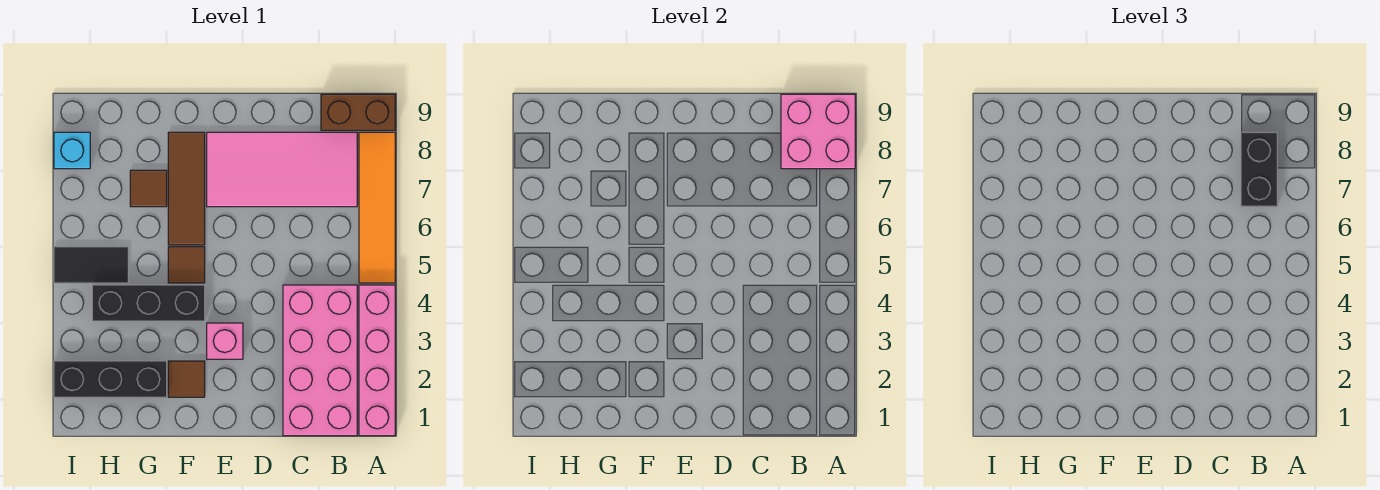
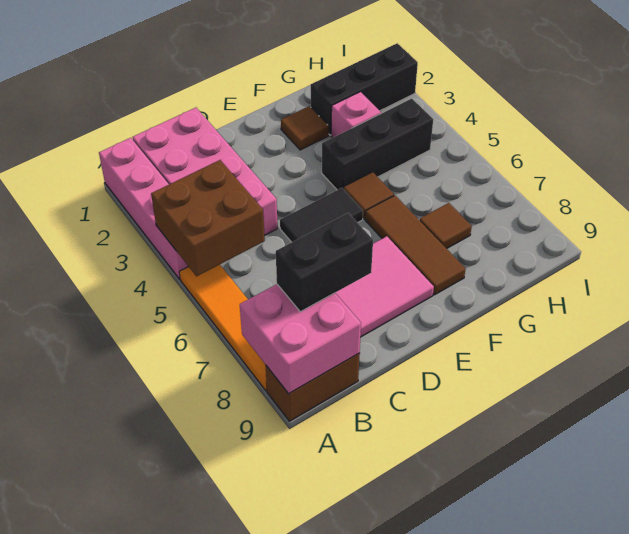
none -> brown 2x2 brick [151,160,265,276]
black 1x2 brick [1241,132,1277,207] -> black 1x2 brick turned to [276,213,373,312]
pink 1x1 brick [207,323,243,359] -> pink 1x1 brick moved to [331,92,381,138]
black 1x2 tile [54,247,128,283] -> black 1x2 tile moved to [280,188,363,242]
cyan 1x1 brick [54,132,90,169] -> none

